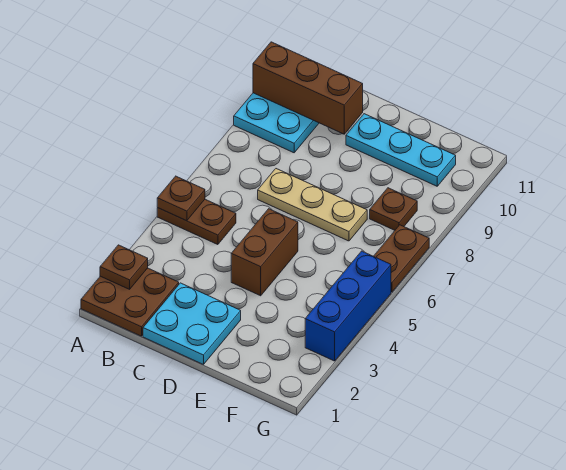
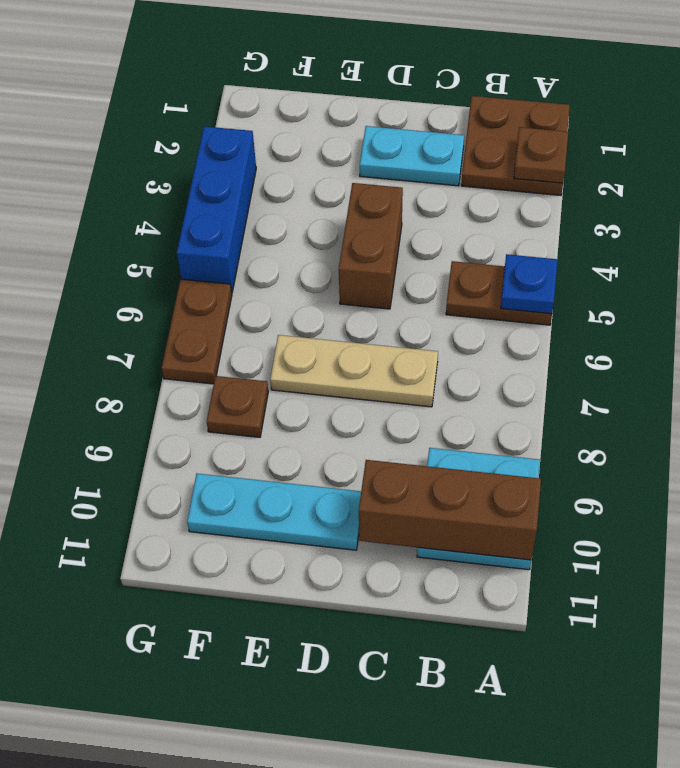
brown 1x1 plate [157,176,205,221] -> blue 1x1 plate [501,254,558,314]
cyan 2x2 plate [143,283,241,365] -> cyan 1x2 plate [360,126,464,186]

